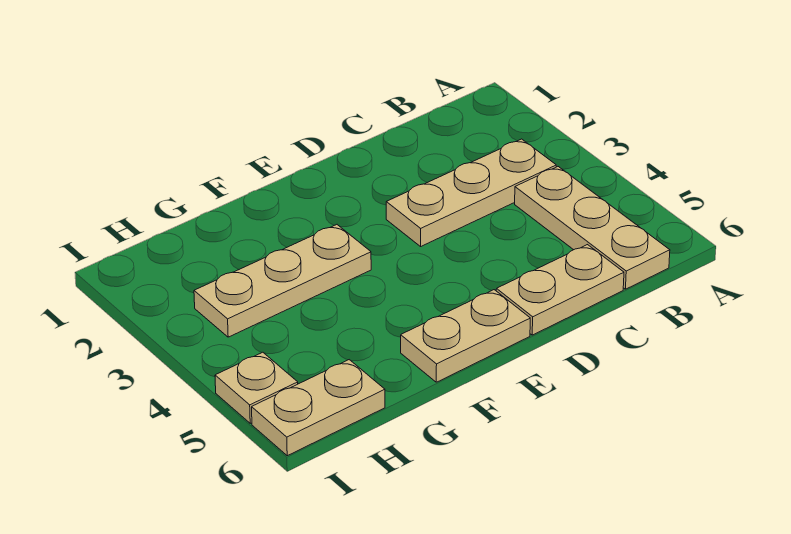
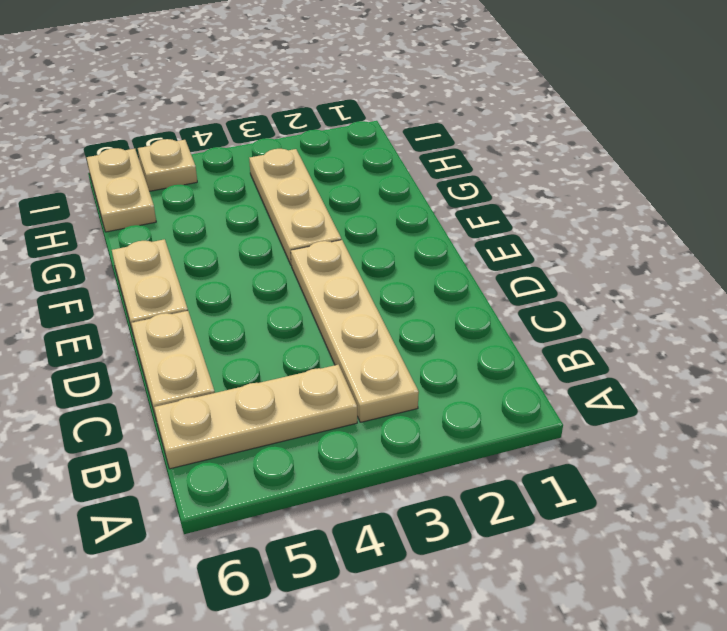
tan 1x3 plate [386,139,556,246] -> tan 1x4 plate [291,240,419,422]

